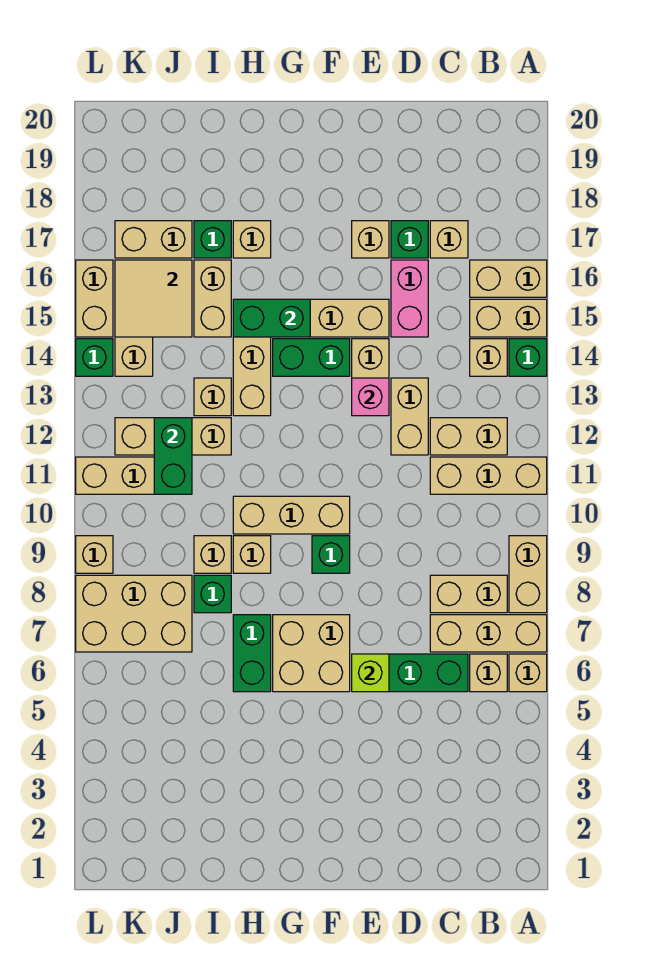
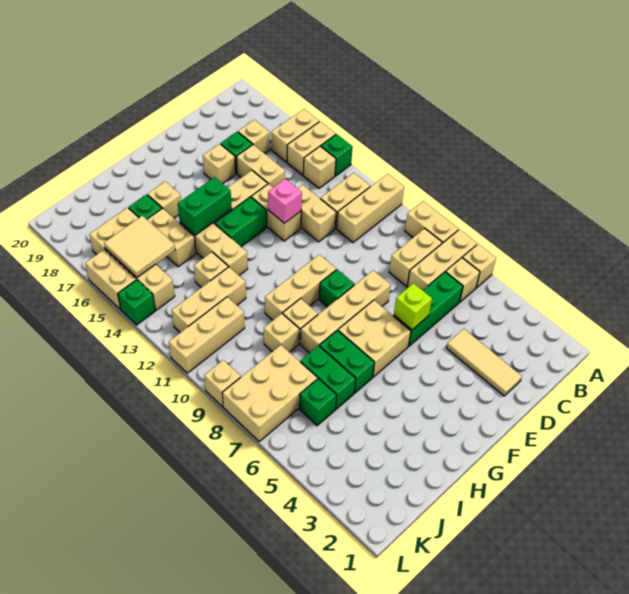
none -> tan 1x3 tile [446,329,522,396]
pink 1x2 brick [391,260,428,337] -> tan 1x2 brick [237,145,285,187]
none -> tan 1x4 brick [300,270,391,353]
green 1x1 brick [194,575,231,613] -> green 1x1 brick moved to [299,378,337,426]
green 1x2 brick [154,418,192,494] -> green 1x2 brick moved to [300,346,356,409]

